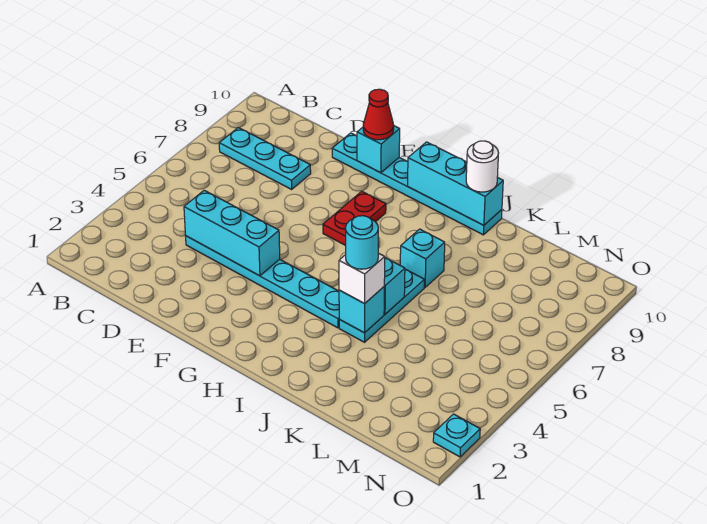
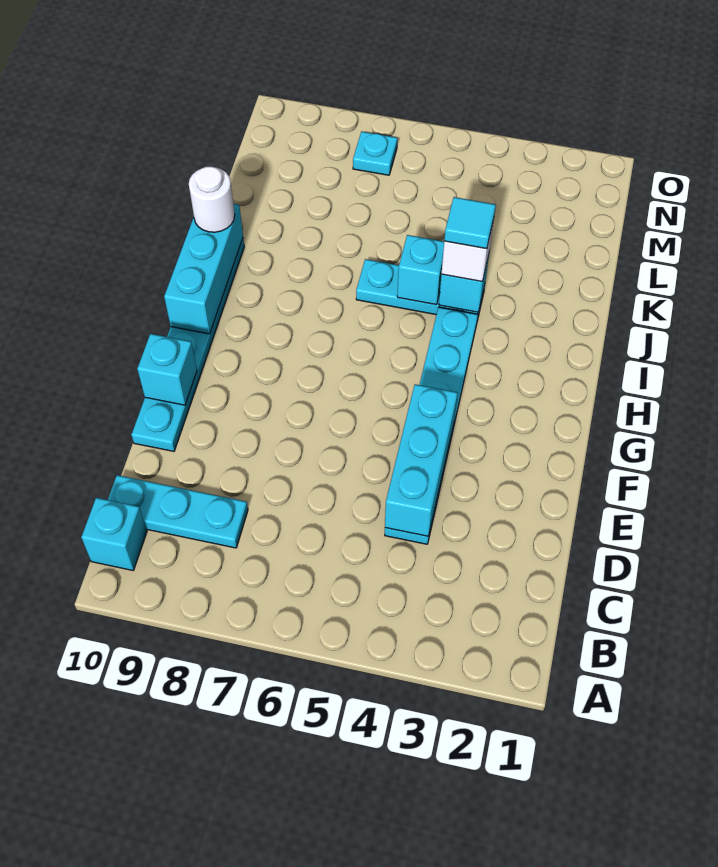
cyan 1x3 plate [219,128,311,189] -> cyan 1x3 plate turned to [108,475,248,548]
red 1x1 cone [363,89,394,140] -> none
red 1x2 plate [323,191,386,246] -> none
cyan 1x1 round brick [345,216,378,269] -> cyan 1x1 tile [444,197,496,249]
cyan 1x1 brick [400,229,445,287] -> cyan 1x1 brick moved to [81,498,147,570]
cyan 1x1 plate [433,414,480,457] -> cyan 1x1 plate moved to [353,132,397,175]

